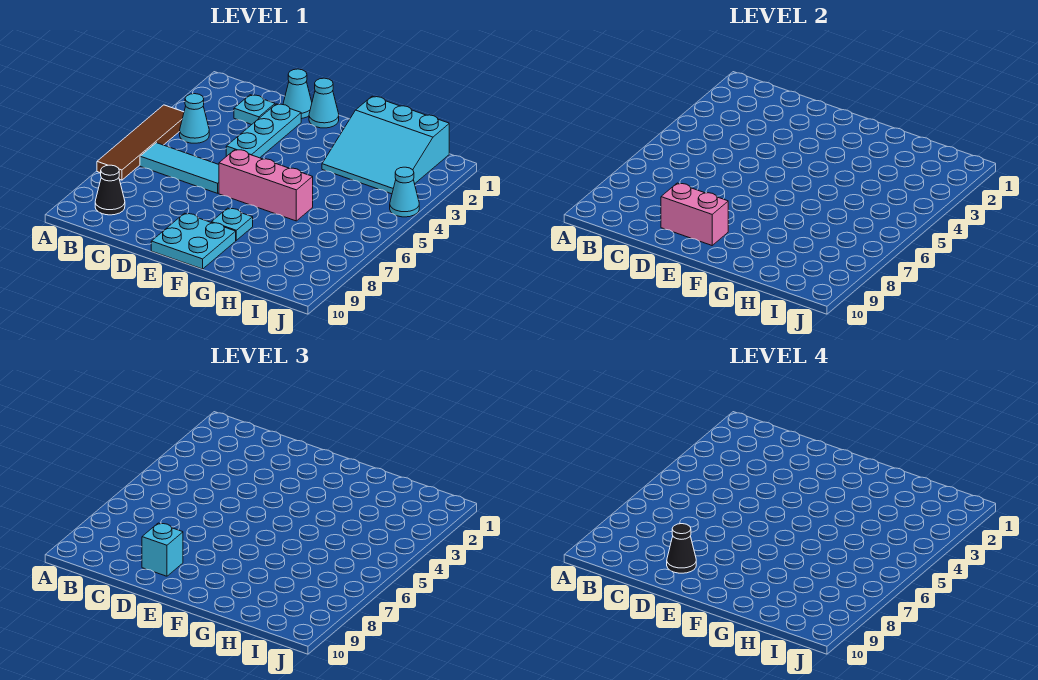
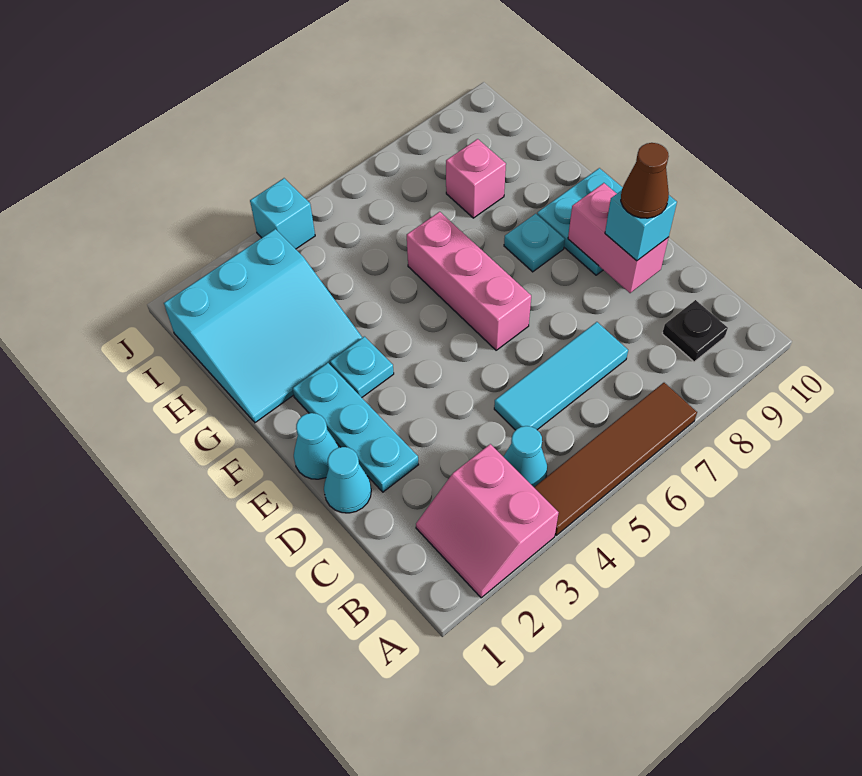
none -> pink 2x2 slope [416,444,559,598]
cyan 1x3 tile [140,143,219,193] -> cyan 1x3 tile turned to [494,322,628,430]
black 1x1 cone [95,165,125,215] -> black 1x1 plate [662,300,728,362]
cyan 1x1 plate [234,95,275,125] -> cyan 1x1 plate moved to [330,336,394,397]
cyan 1x3 plate [226,104,301,158] -> cyan 1x3 plate turned to [292,363,419,492]
black 1x1 cone [667,524,696,573] -> brown 1x1 cone [621,143,669,218]
cyan 3x3 slope [322,96,449,194] -> cyan 3x3 slope turned to [164,229,362,423]
none -> pink 1x1 brick [446,139,506,218]
cyan 1x1 cone [390,167,419,217] -> cyan 1x1 brick [250,178,315,249]

